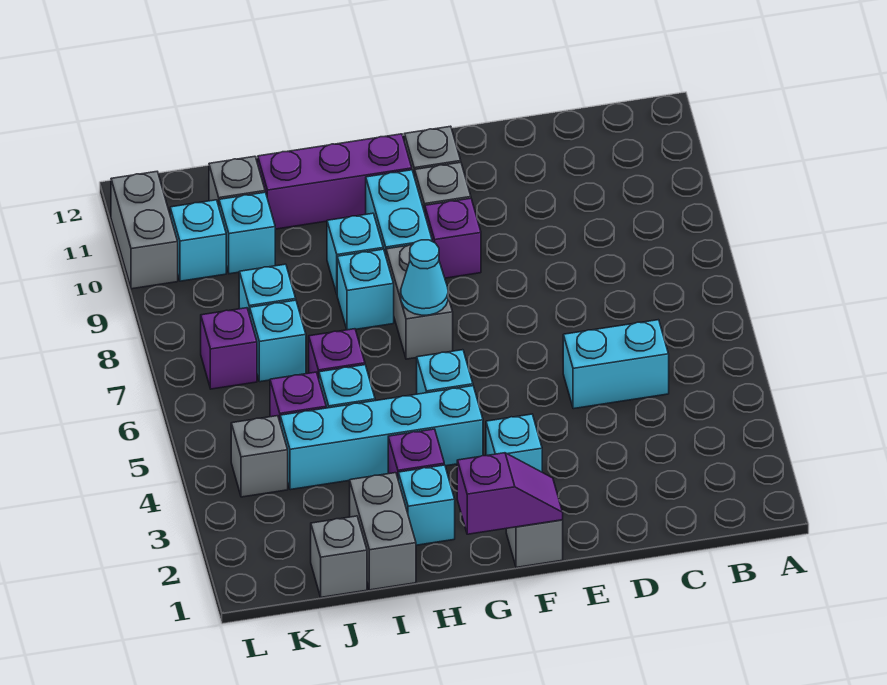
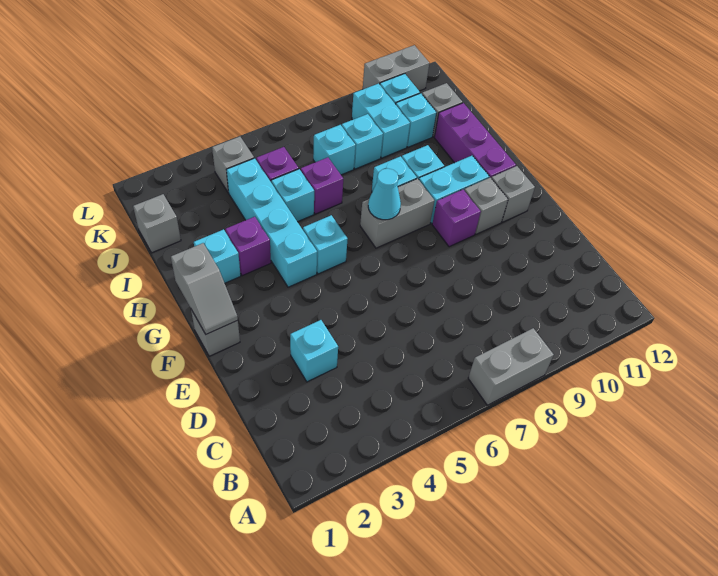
cyan 1x2 brick [563,320,669,409] -> cyan 1x2 brick moved to [352,84,410,158]
purple 1x2 slope [457,453,563,534] -> grey 1x2 slope [171,243,238,334]
cyan 1x1 brick [486,414,542,472] -> cyan 1x1 brick moved to [290,320,338,382]
grey 1x2 brick [350,473,416,590] -> grey 1x2 brick moved to [468,328,554,405]
purple 1x1 brick [201,308,257,389] -> none

